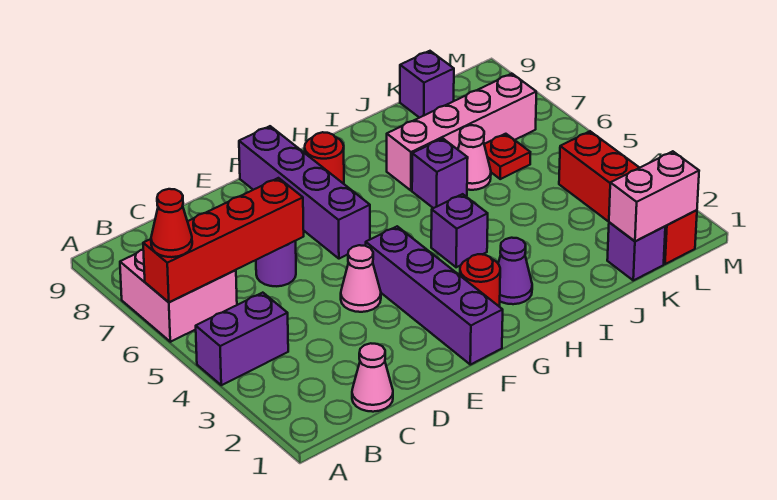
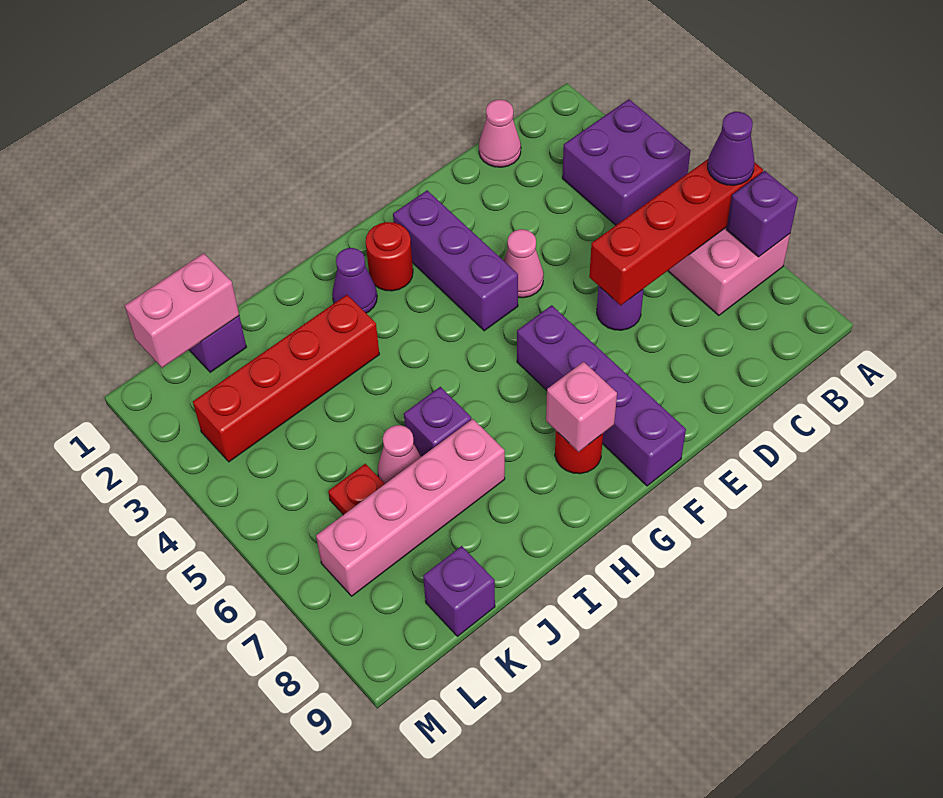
purple 1x2 brick [196,293,288,385] -> purple 2x2 brick [562,99,691,225]
red 1x1 cone [151,189,192,257] -> purple 1x1 cone [708,112,754,185]
purple 1x4 brick [366,226,503,365] -> purple 1x3 brick [393,191,518,331]
none -> pink 1x1 brick [546,362,617,452]
purple 1x1 brick [431,194,488,267] -> purple 1x1 brick moved to [726,171,798,257]
red 1x4 brick [559,131,697,264] -> red 1x4 brick turned to [193,295,379,462]

